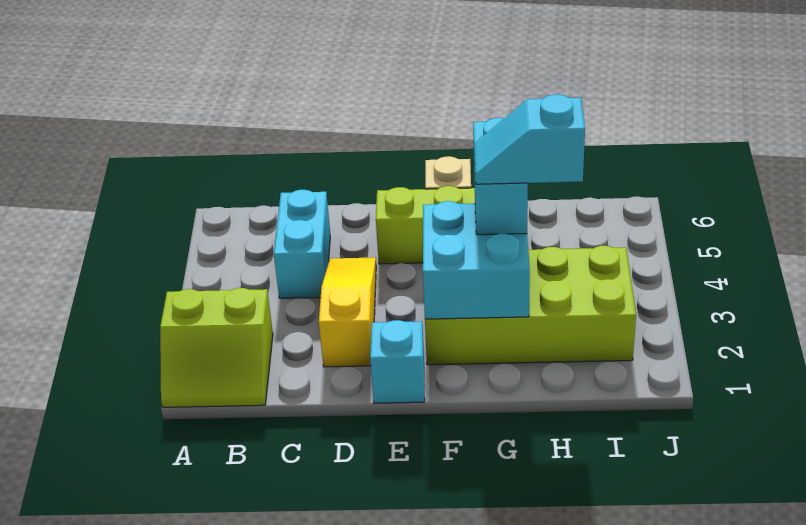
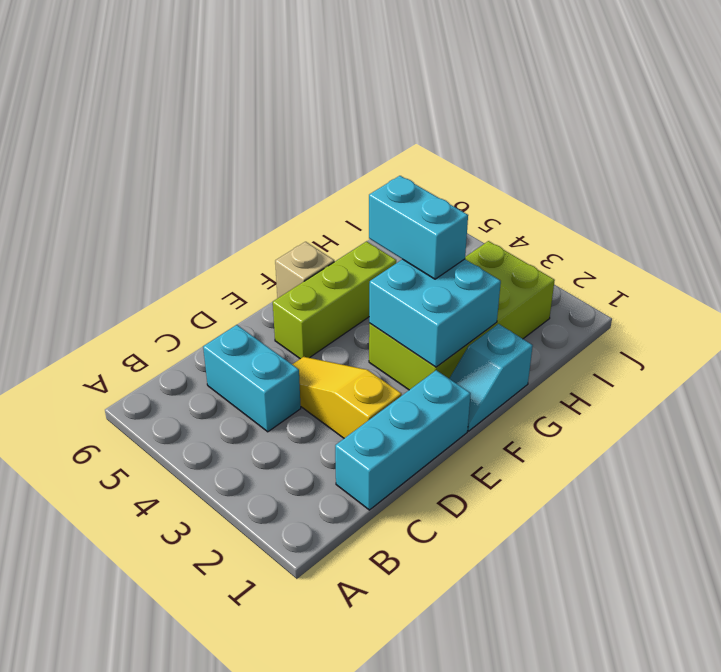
lime 2x2 slope [160,288,273,407] -> none
cyan 1x1 brick [370,320,424,403] -> cyan 1x3 brick [335,370,471,510]
cyan 1x2 slope [474,94,585,184] -> cyan 1x2 slope moved to [449,324,533,431]

